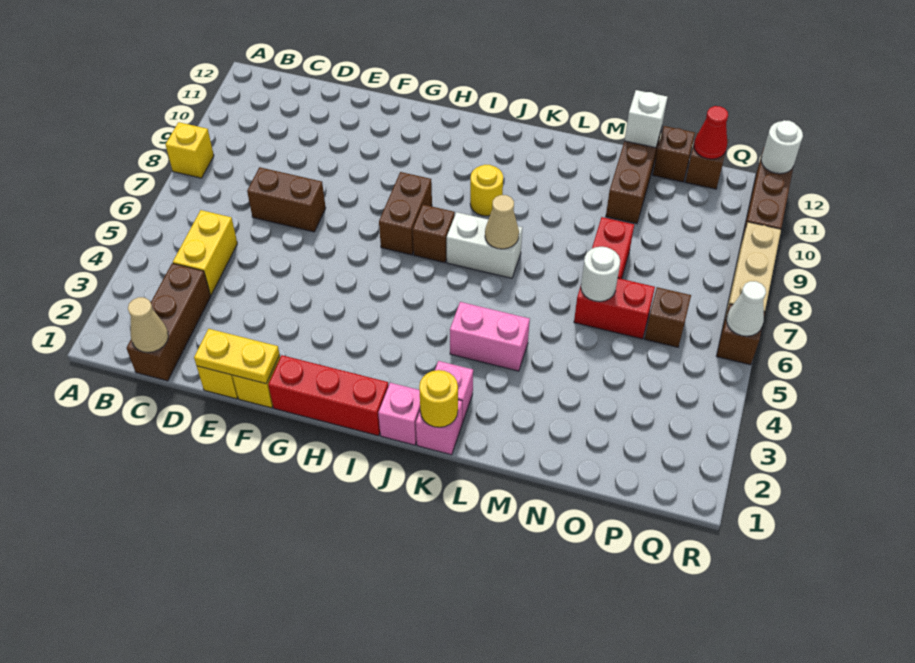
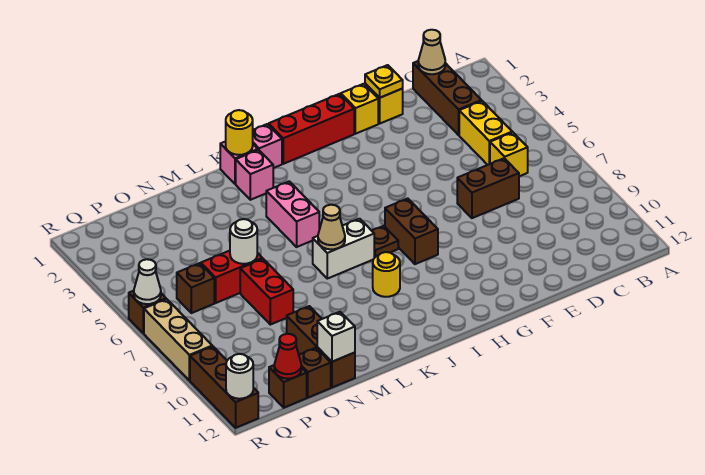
yellow 1x1 brick [166,122,214,178] -> yellow 1x1 brick moved to [490,132,528,176]
yellow 1x2 plate [194,329,280,384] -> yellow 1x1 plate [365,65,403,98]
brown 1x1 brick [413,205,455,263] -> brown 1x1 plate [372,226,398,258]
pink 1x2 brick [450,302,530,371] -> pink 1x2 brick turned to [266,181,319,247]

